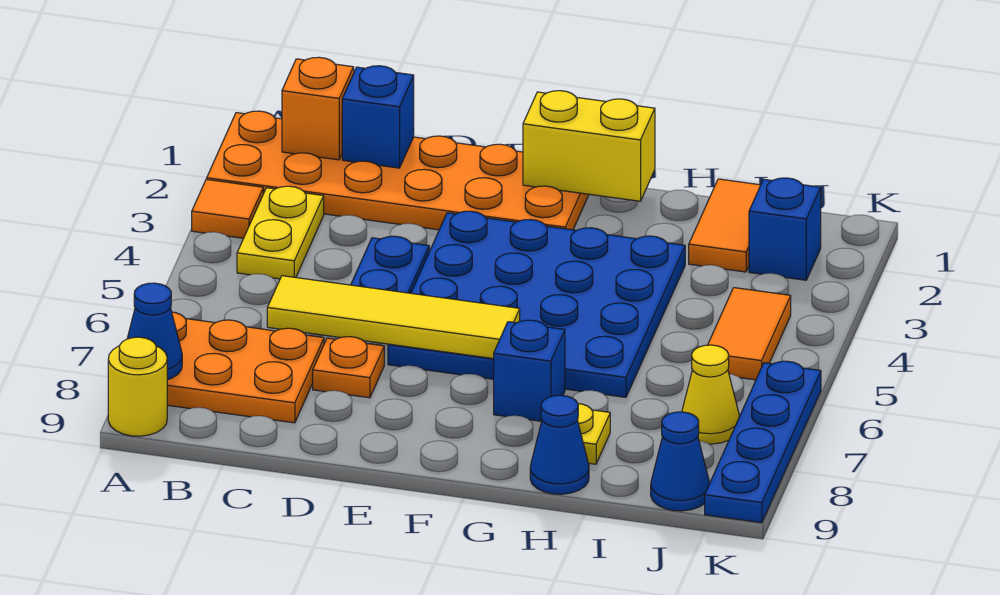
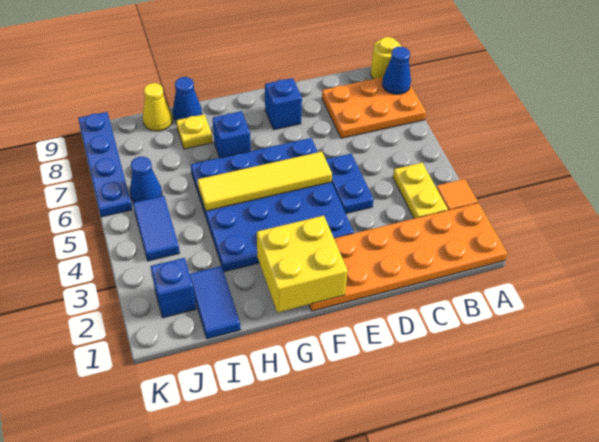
orange 1x1 brick [282,57,354,160] -> none
blue 1x1 brick [342,66,414,168] -> blue 1x1 brick moved to [265,78,302,130]
yellow 1x4 tile [267,276,520,359] -> yellow 1x4 tile moved to [197,152,332,211]
orange 1x1 plate [313,337,384,398] -> none
yellow 1x2 brick [523,91,655,201] -> yellow 2x2 brick [257,216,348,313]
orange 1x2 tile [689,179,761,272] -> blue 1x2 tile [190,266,241,339]
orange 1x2 tile [708,288,791,380] -> blue 1x2 tile [133,196,180,261]
yellow 1x1 cone [682,345,740,444] -> yellow 1x1 cone moved to [143,83,172,131]
blue 1x1 cone [651,412,710,511] -> blue 1x1 cone moved to [130,157,162,202]

